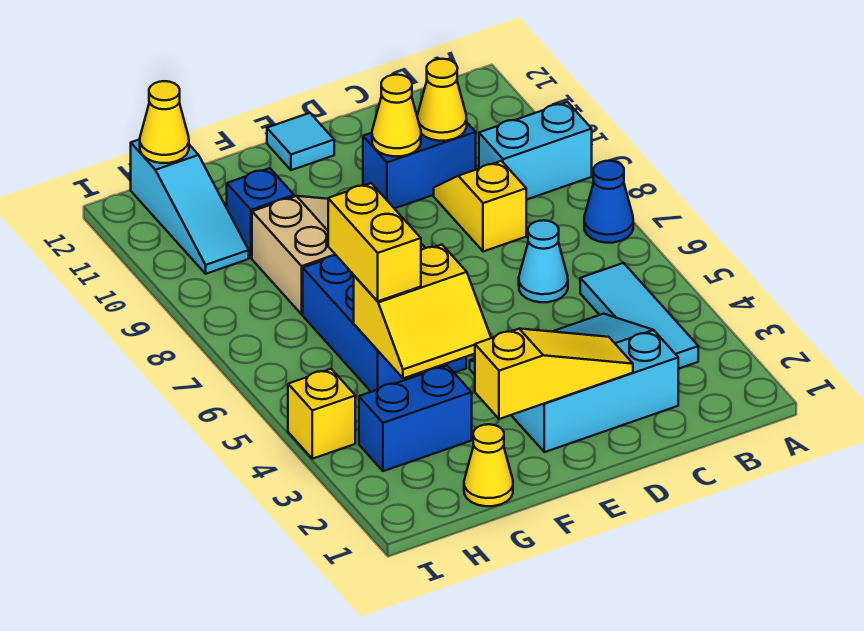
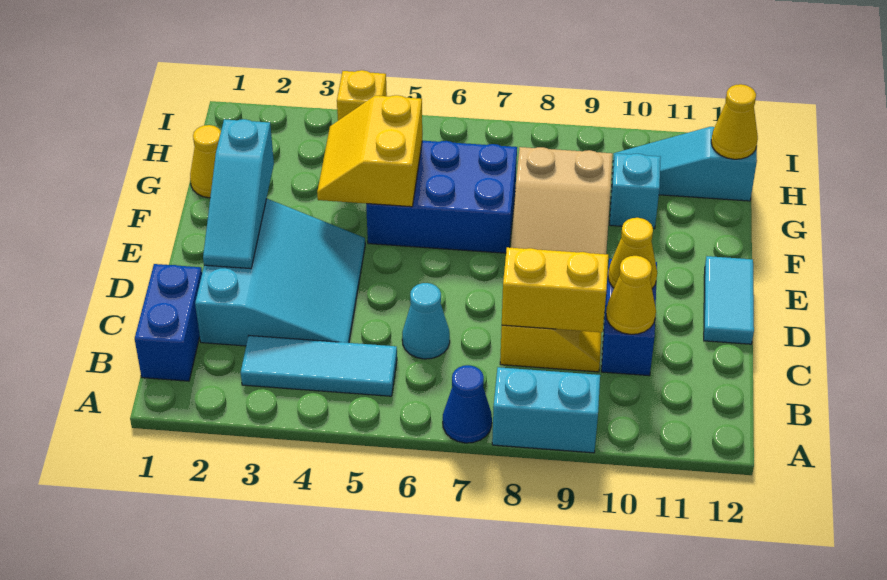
cyan 1x2 brick [479,102,592,200] -> cyan 1x2 brick turned to [492,367,600,453]
yellow 1x3 slope [475,329,633,419] -> cyan 1x3 slope [203,119,274,269]
cyan 1x1 tile [267,113,334,170] -> cyan 1x2 tile [704,256,754,344]
blue 1x2 brick [359,366,472,471] -> blue 1x2 brick moved to [135,264,202,381]
yellow 1x2 brick [328,183,421,301] -> yellow 1x2 brick moved to [502,247,608,332]
blue 1x1 brick [227,168,294,258] -> cyan 1x1 brick [610,153,661,229]

